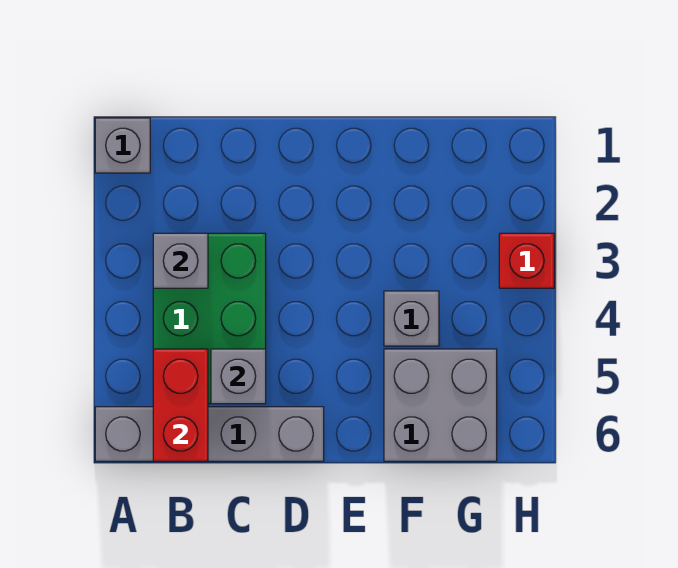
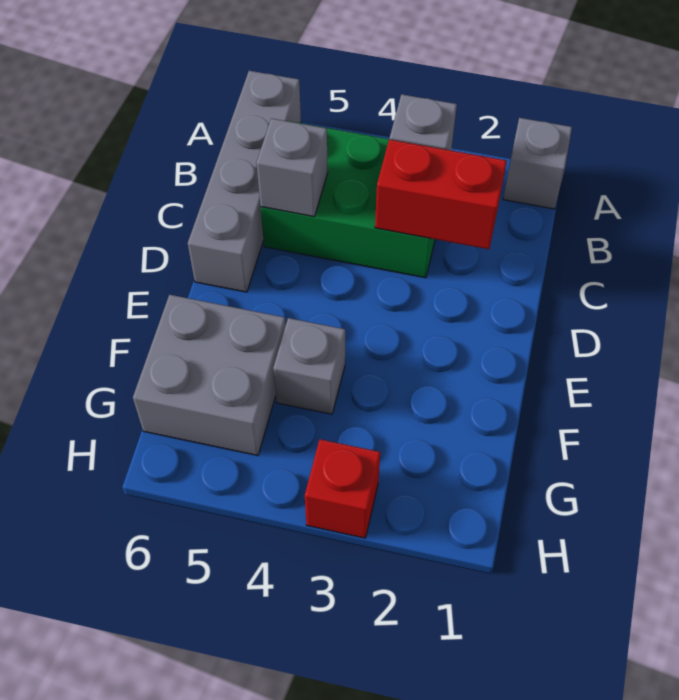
red 1x2 brick [153,349,208,461] -> red 1x2 brick moved to [375,139,507,249]

